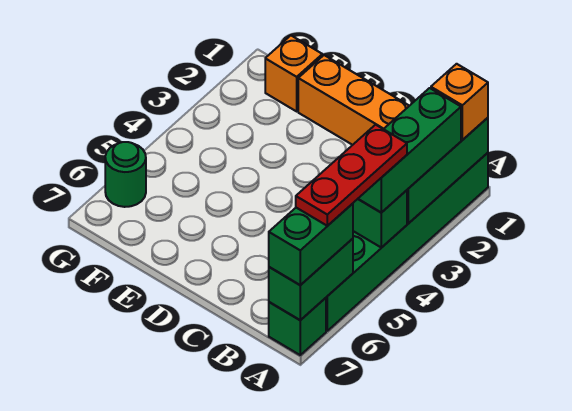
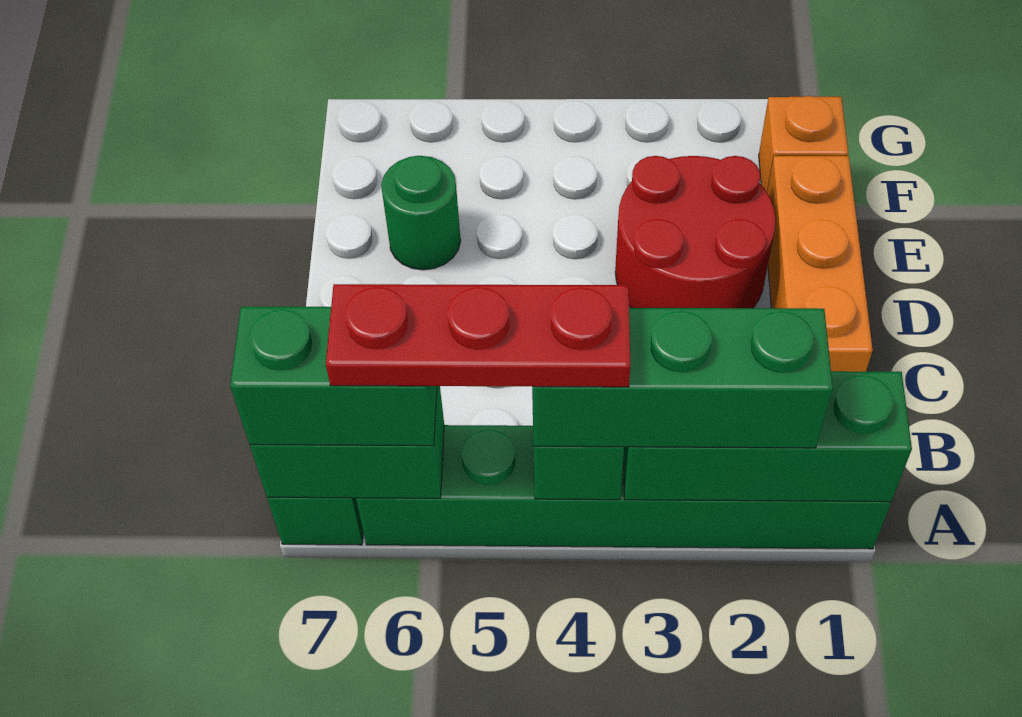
orange 1x1 brick [431,64,488,140] -> none
none -> red 2x2 round brick [615,156,775,308]
green 1x1 round brick [105,142,146,207] -> green 1x1 round brick moved to [381,156,461,270]

